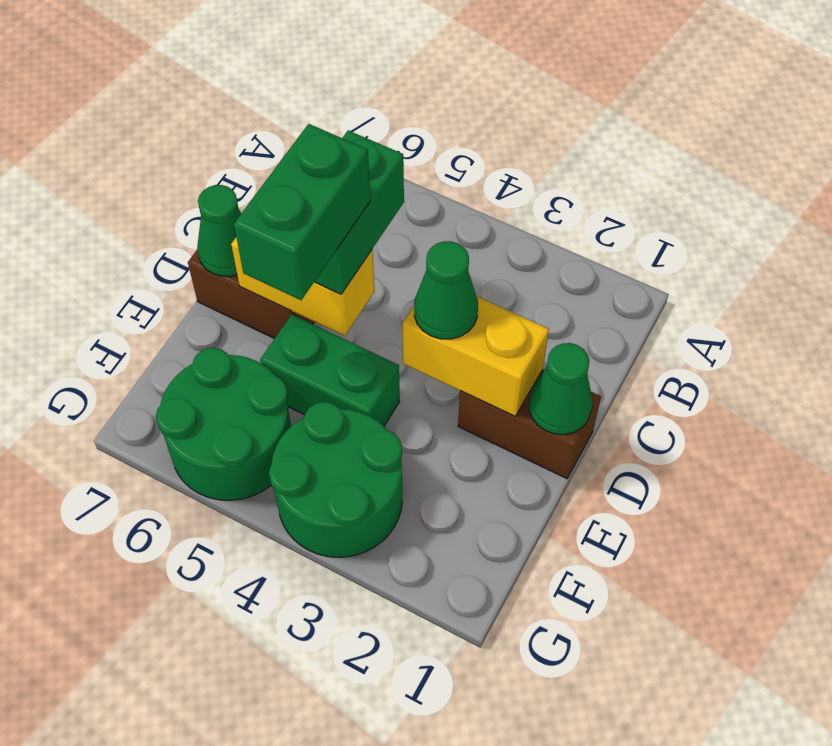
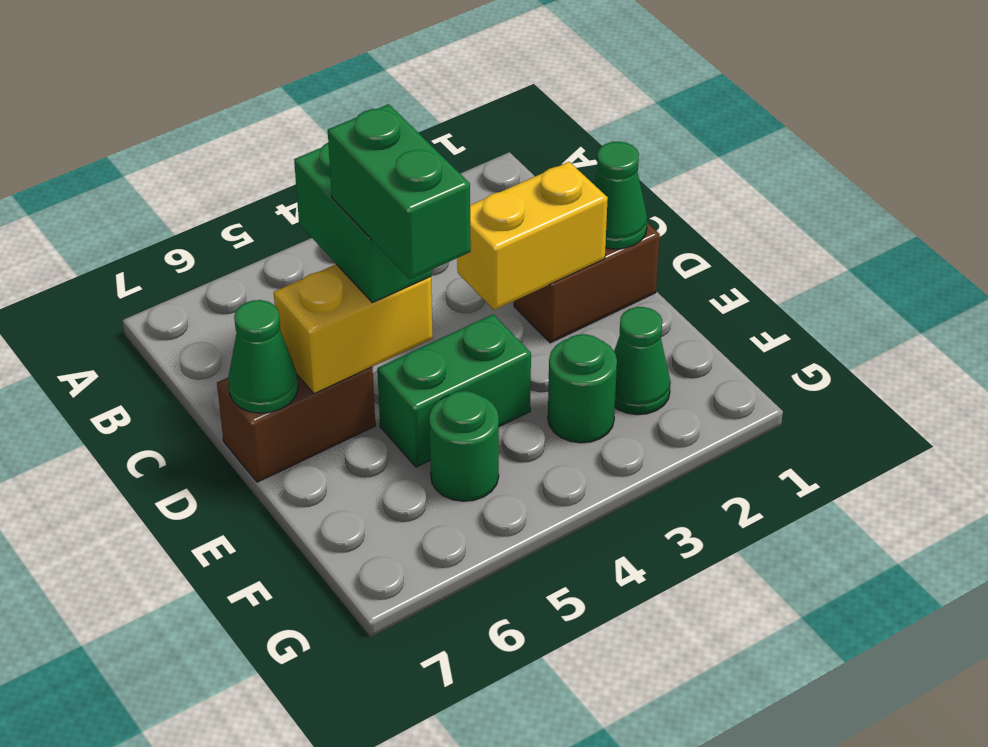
green 1x1 cone [414,241,478,339] -> green 1x1 cone moved to [614,307,671,415]
green 2x2 round brick [269,402,402,557] -> green 1x1 round brick [548,334,617,443]
green 2x2 round brick [156,348,291,500] -> green 1x1 round brick [429,391,499,501]

